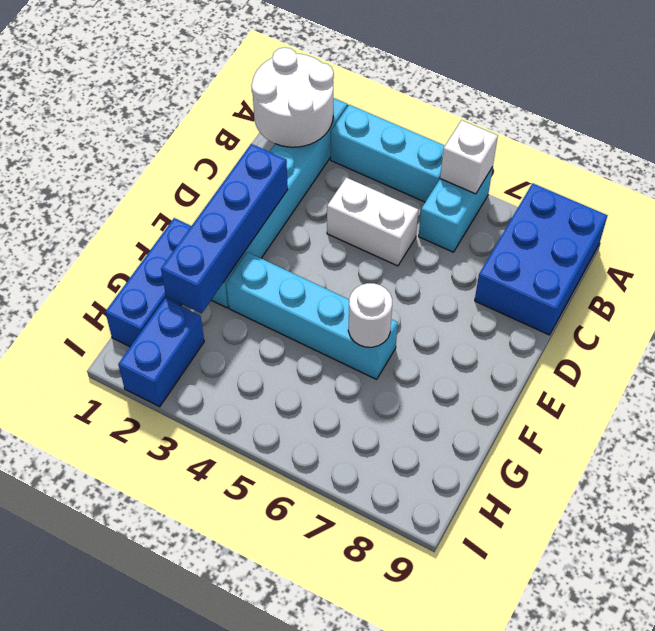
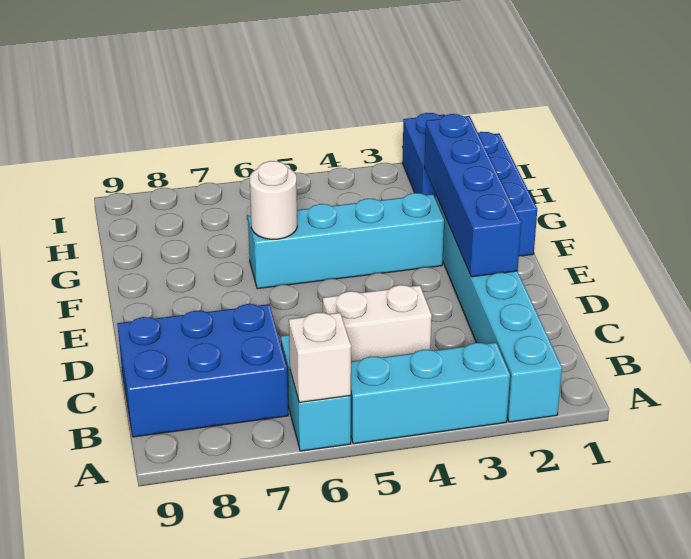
white 2x2 round brick [251,47,334,147] -> none
blue 2x3 brick [475,183,608,335] -> blue 2x3 brick turned to [117,304,288,437]

